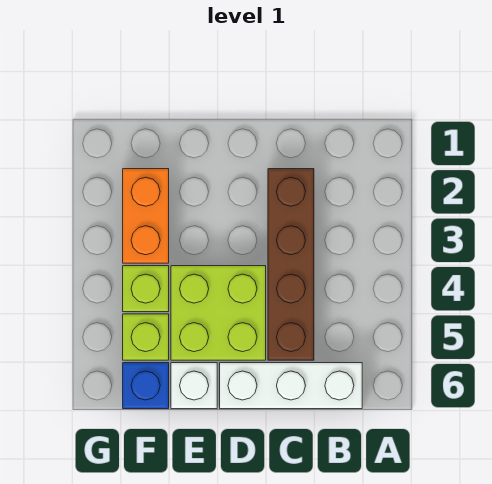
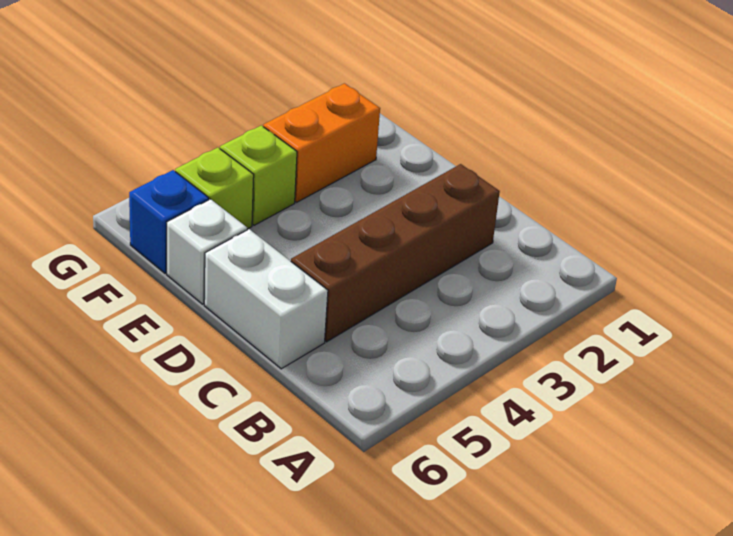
white 1x3 brick [220,363,362,409] -> white 1x2 brick [204,229,328,369]
lime 2x2 brick [171,266,266,360] -> none

